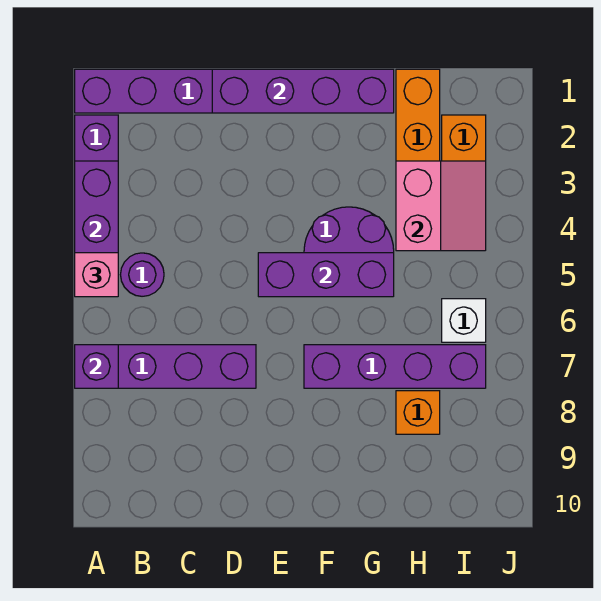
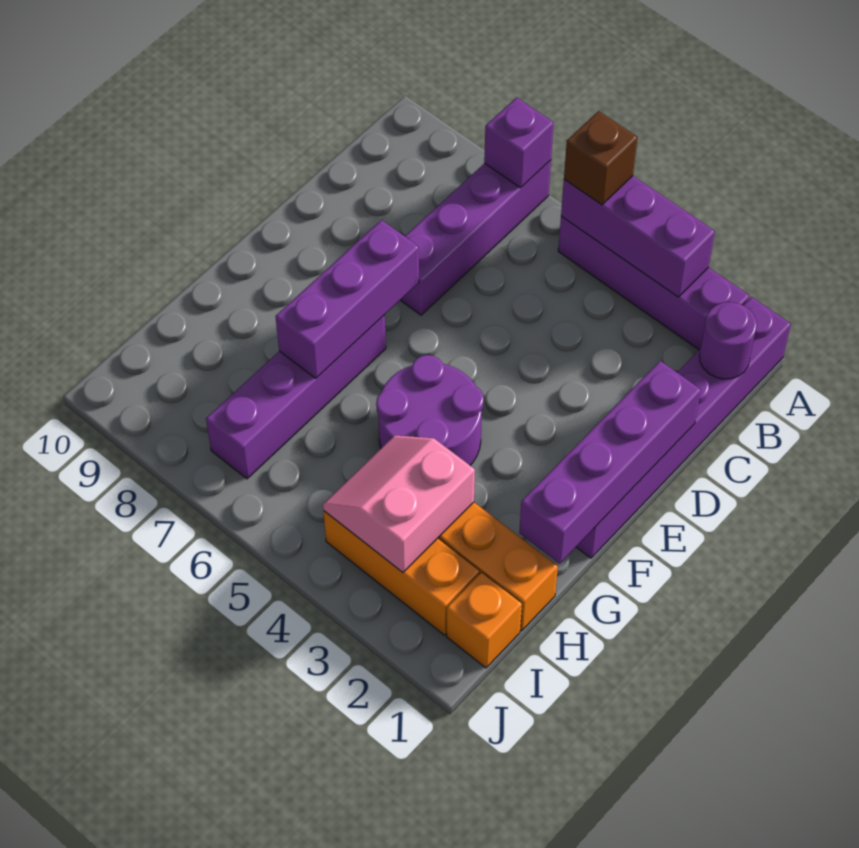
pink 1x1 brick [75,253,118,297] -> brown 1x1 brick [564,111,638,205]
purple 1x1 round brick [120,253,164,296] -> purple 1x1 round brick moved to [699,302,757,379]
purple 1x3 brick [258,253,394,297] -> purple 1x3 brick moved to [276,220,419,378]
pink 2x2 slope [396,161,486,251] -> pink 2x2 slope turned to [323,435,475,572]
orange 1x1 brick [396,391,440,434] -> orange 1x1 brick moved to [447,572,522,668]
white 1x1 brick [442,299,486,342] -> none

